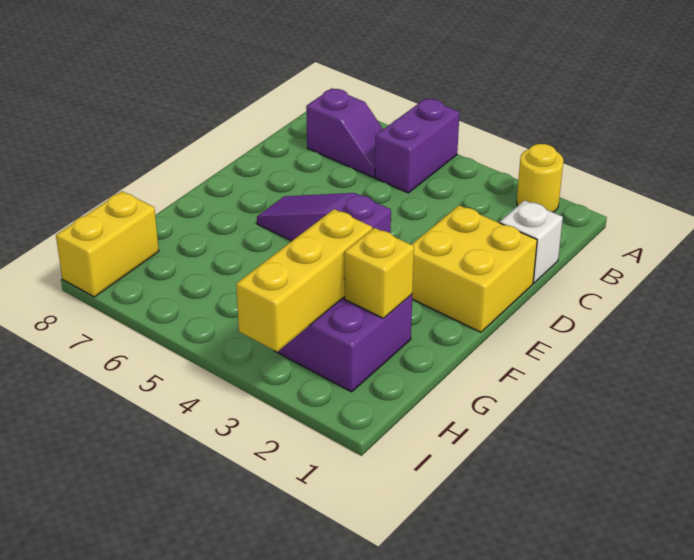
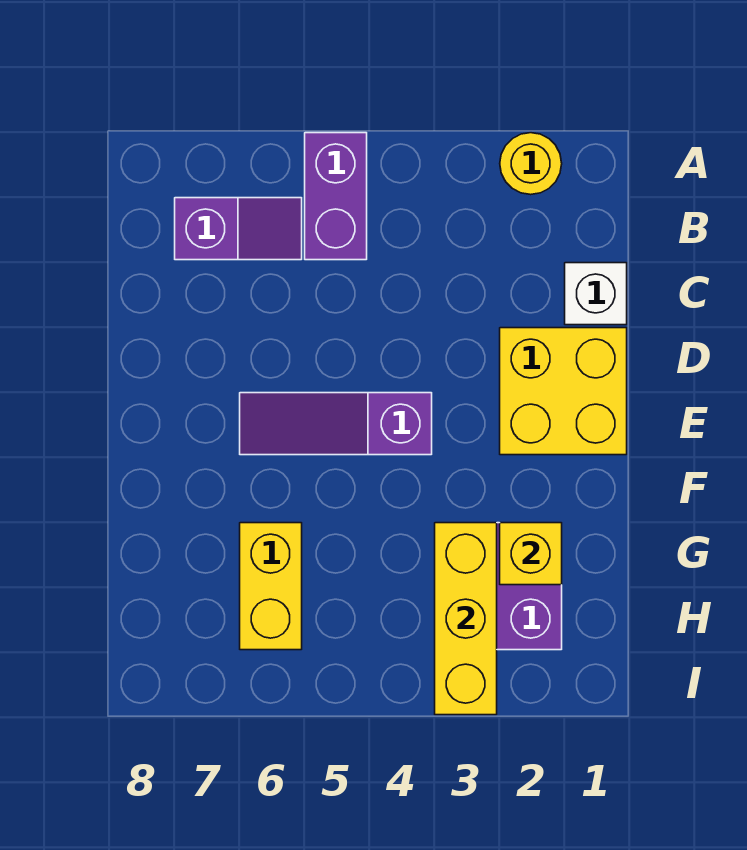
yellow 1x2 brick [56,191,159,297] -> yellow 1x2 brick moved to [240,523,302,650]

